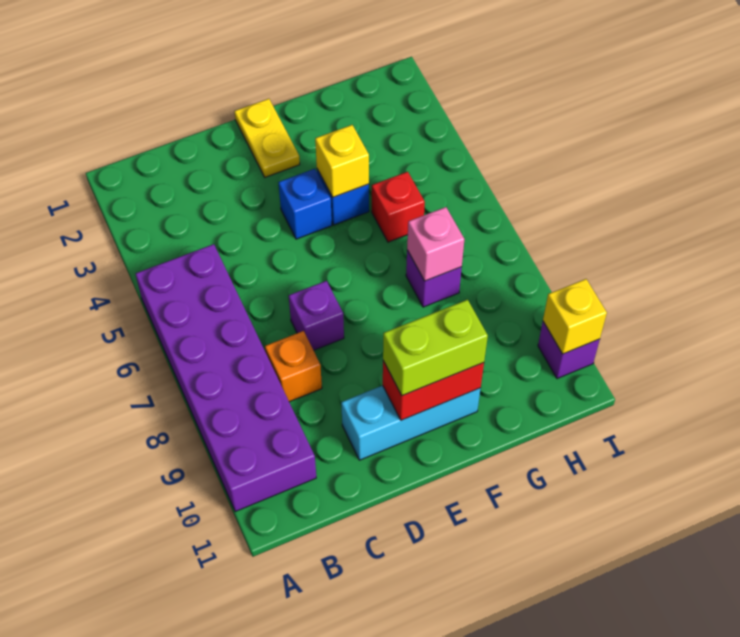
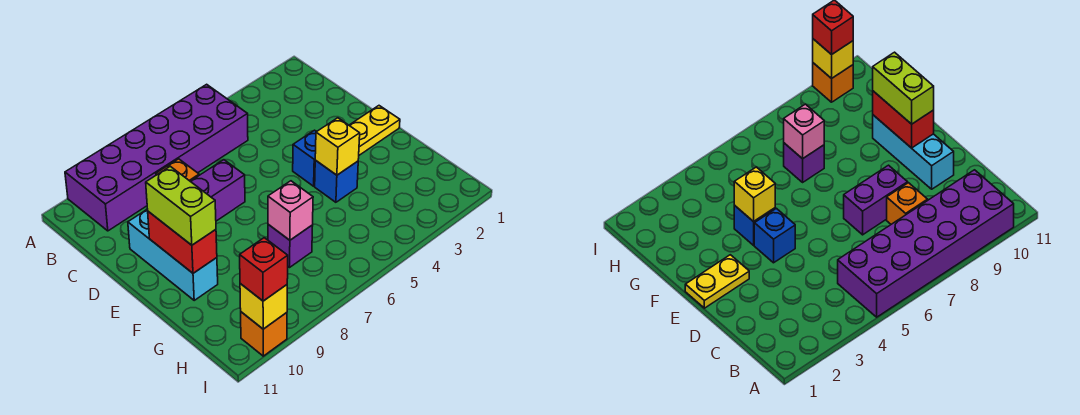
purple 1x1 brick [289,281,344,350] -> purple 1x2 brick [190,160,245,221]
red 1x1 brick [372,172,425,242] -> red 1x1 brick moved to [240,238,288,301]
purple 1x1 brick [538,322,600,379] -> orange 1x1 brick [241,312,287,356]

